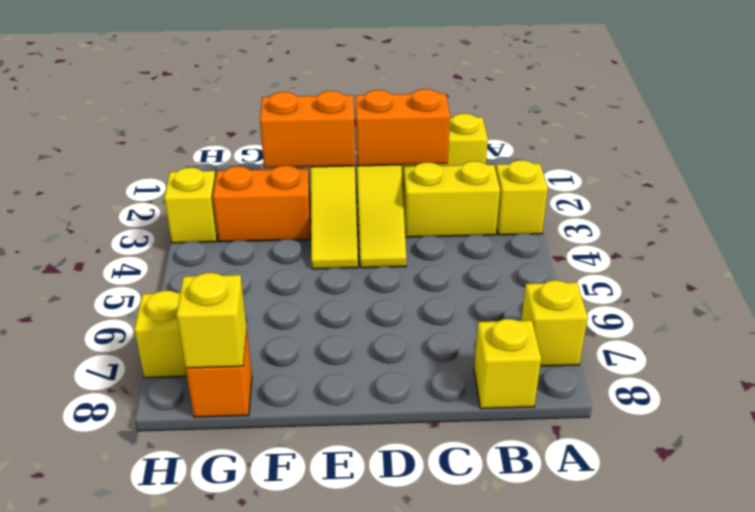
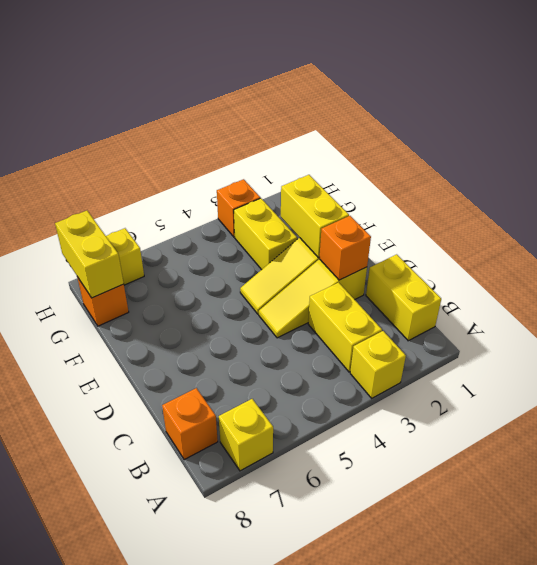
yellow 1x1 brick [474,319,541,409] -> orange 1x1 brick [162,388,218,460]
orange 1x2 brick [355,89,450,166] -> orange 1x1 brick [319,216,371,280]
orange 1x2 brick [260,91,355,168] -> yellow 1x2 brick [281,175,349,258]
orange 1x2 brick [213,165,311,242] -> yellow 1x2 brick [234,198,297,270]
yellow 1x1 brick [176,273,247,368] -> yellow 1x2 brick [55,211,124,298]
yellow 1x1 brick [164,167,218,243] -> orange 1x1 brick [217,179,260,237]

